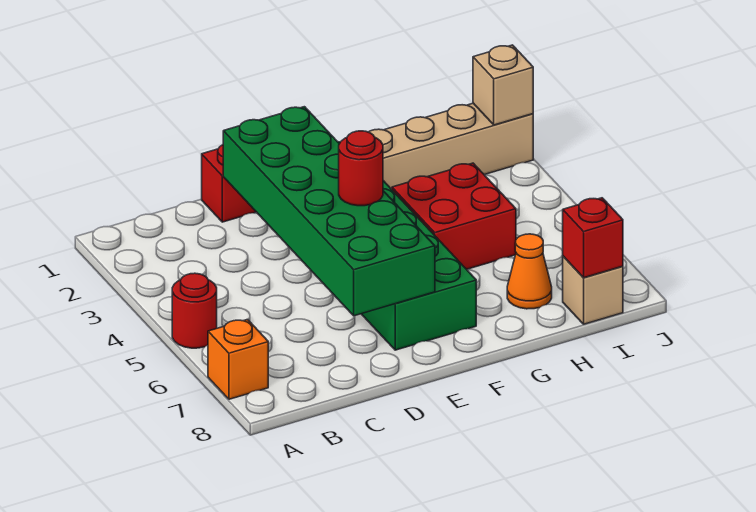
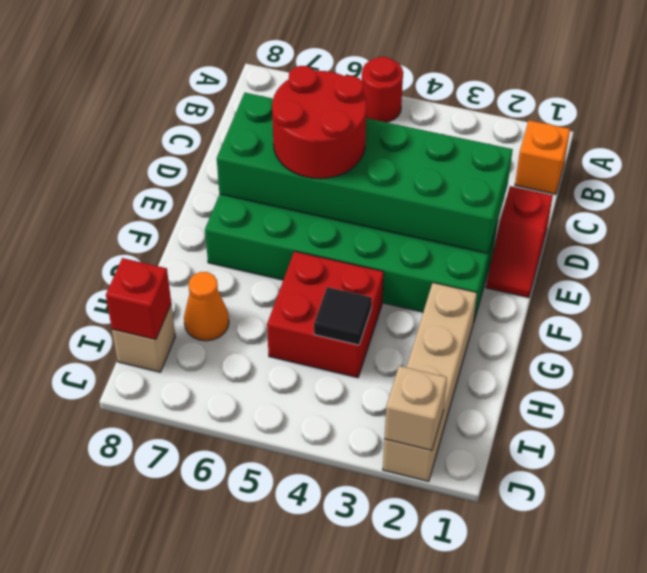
orange 1x1 brick [208,320,268,399] -> orange 1x1 brick moved to [515,120,570,194]
red 1x1 round brick [339,131,383,206] -> red 2x2 round brick [272,66,367,179]
none -> black 1x1 tile [314,287,372,345]

